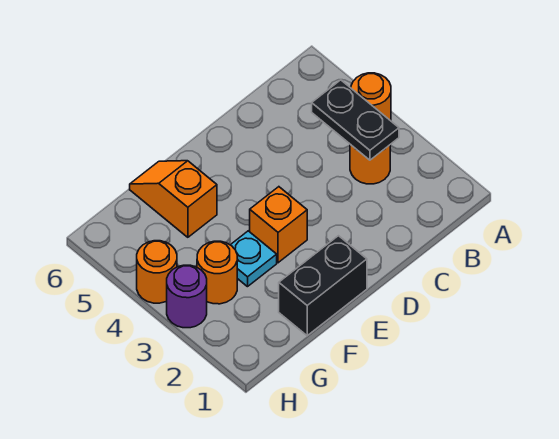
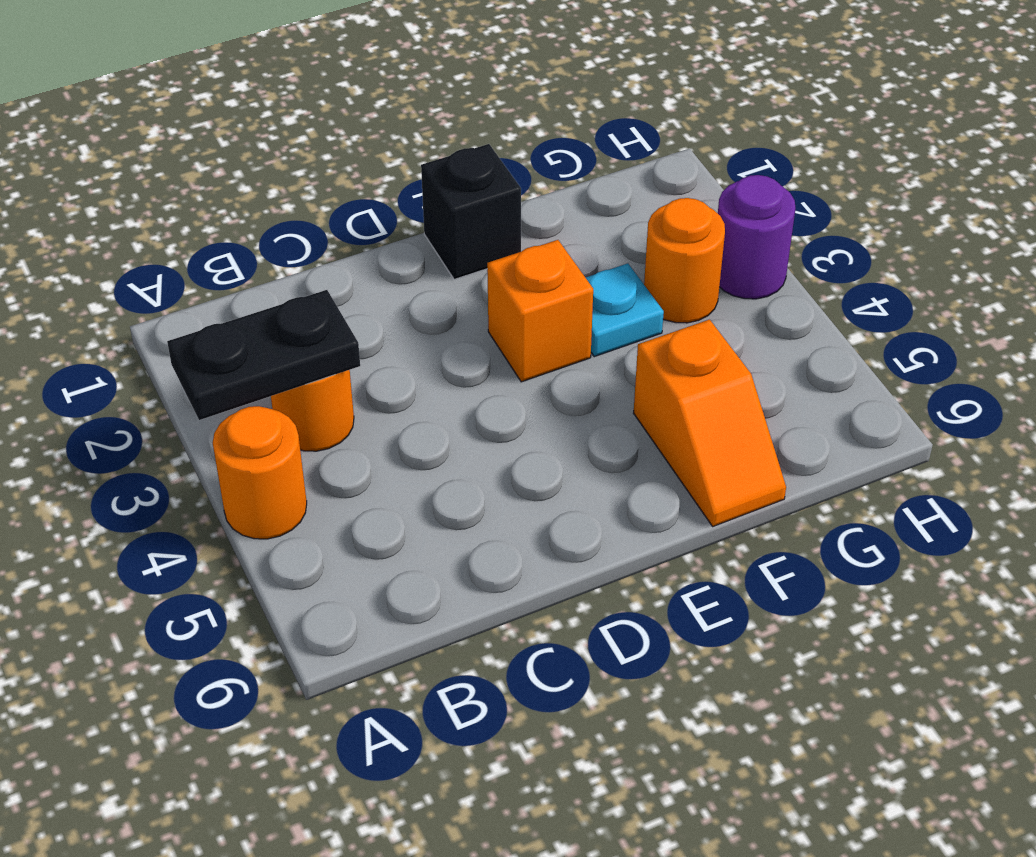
black 1x2 plate [312,80,399,160] -> black 1x2 plate turned to [167,290,360,420]
black 1x2 brick [279,236,367,336] -> black 1x1 brick [421,144,521,279]
orange 1x1 round brick [137,241,177,303] -> none

